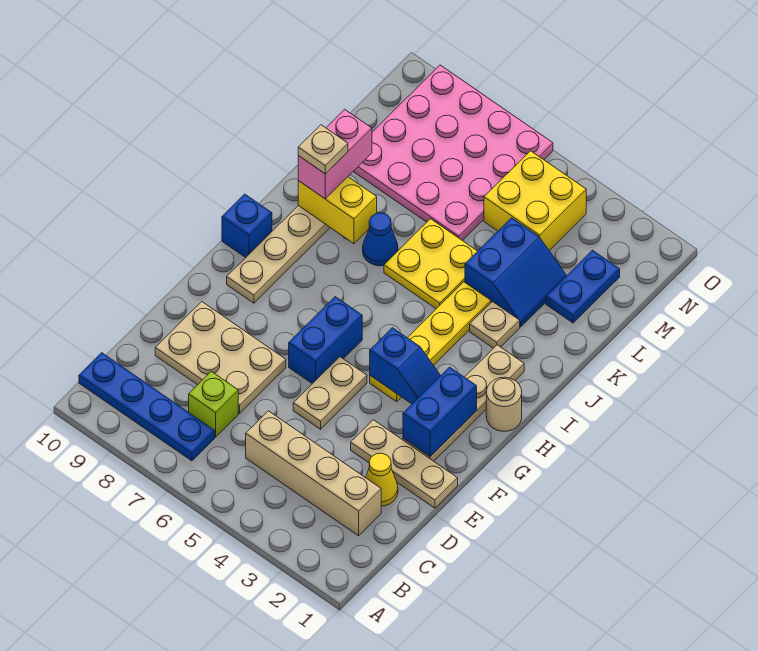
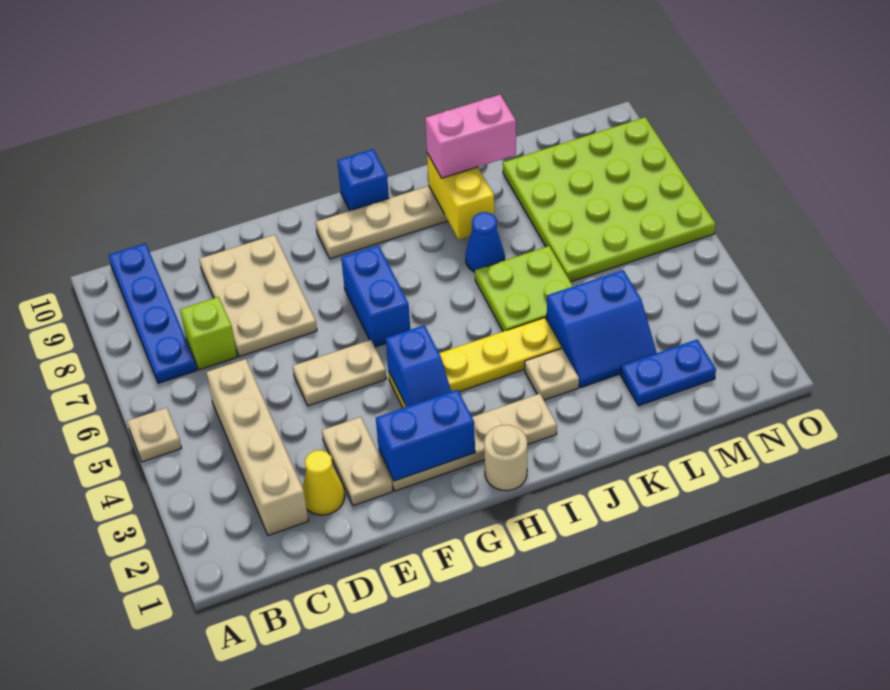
tan 1x3 plate [351,420,458,508] -> tan 1x2 plate [322,417,393,506]
blue 1x2 brick [289,297,362,384] -> blue 1x2 brick turned to [341,245,410,347]
yellow 2x2 plate [384,219,477,309] -> lime 2x2 plate [475,246,573,331]
tan 1x1 plate [298,125,348,174] -> tan 1x1 plate moved to [127,408,181,462]
pink 4x4 plate [353,65,553,241] -> lime 4x4 plate [503,117,715,282]
yellow 2x2 brick [484,151,586,251] -> none

